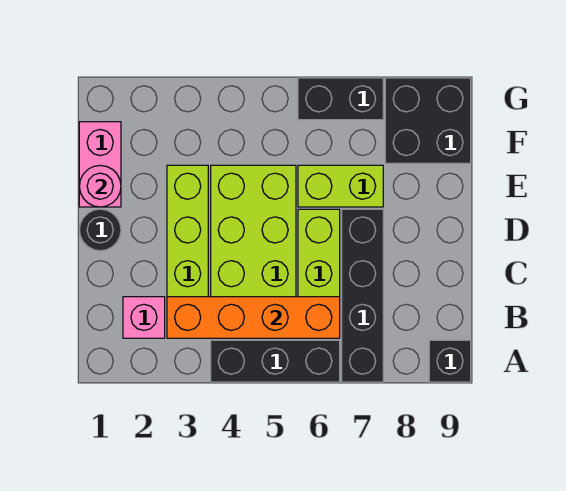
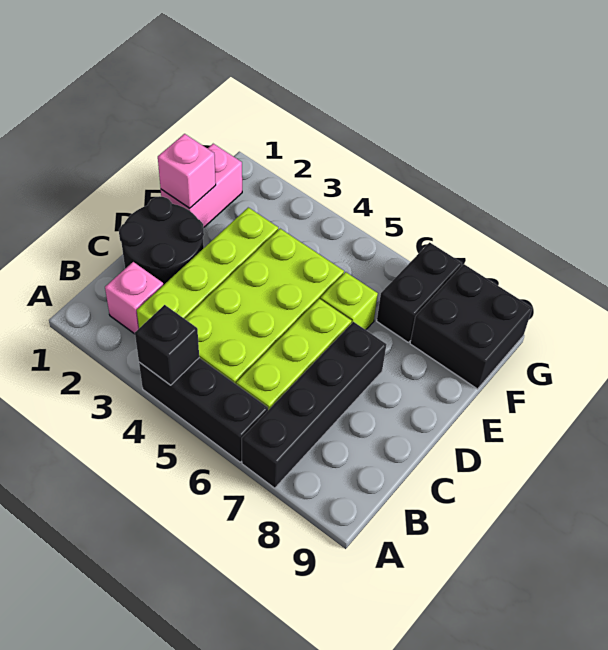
black 1x1 brick [429,340,471,382] -> black 1x1 brick moved to [135,305,199,385]
orange 1x4 brick [167,297,340,338] -> none
black 1x1 round brick [79,209,121,251] -> black 2x2 round brick [119,197,204,285]
pink 1x1 round brick [79,165,121,207] -> pink 1x1 brick [158,134,216,208]
lime 1x2 brick [298,165,383,207] -> lime 1x1 brick [320,272,378,330]
black 1x2 brick [298,78,383,120] -> black 1x2 brick turned to [377,242,462,343]

